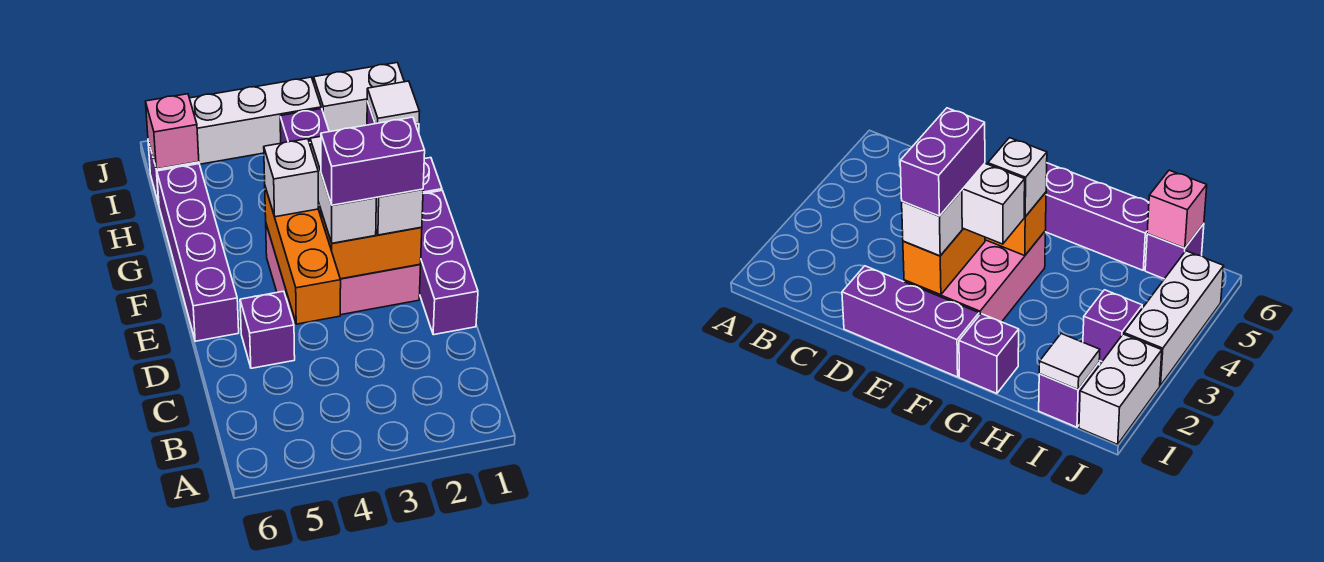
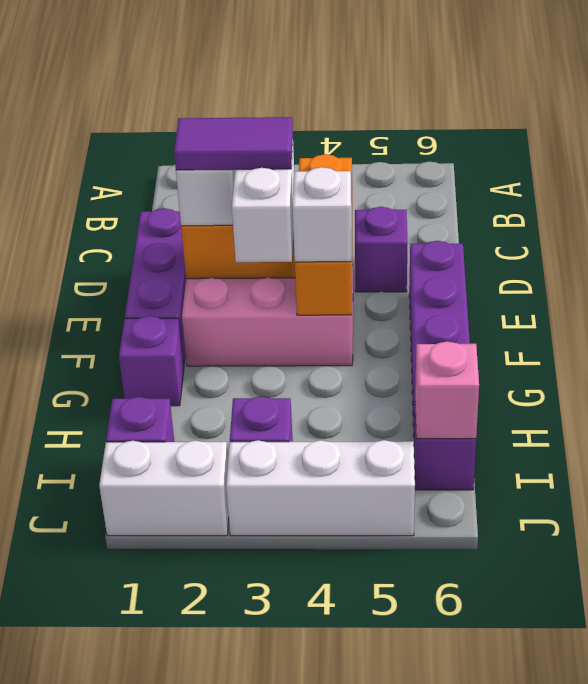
purple 1x2 brick [321,117,425,205] -> purple 1x2 tile [174,117,293,170]
white 1x1 tile [367,81,420,124] -> none

